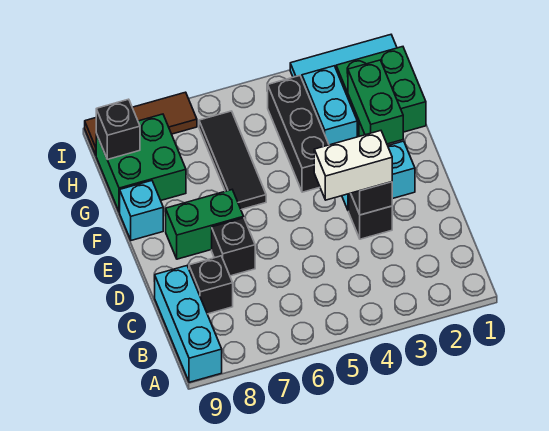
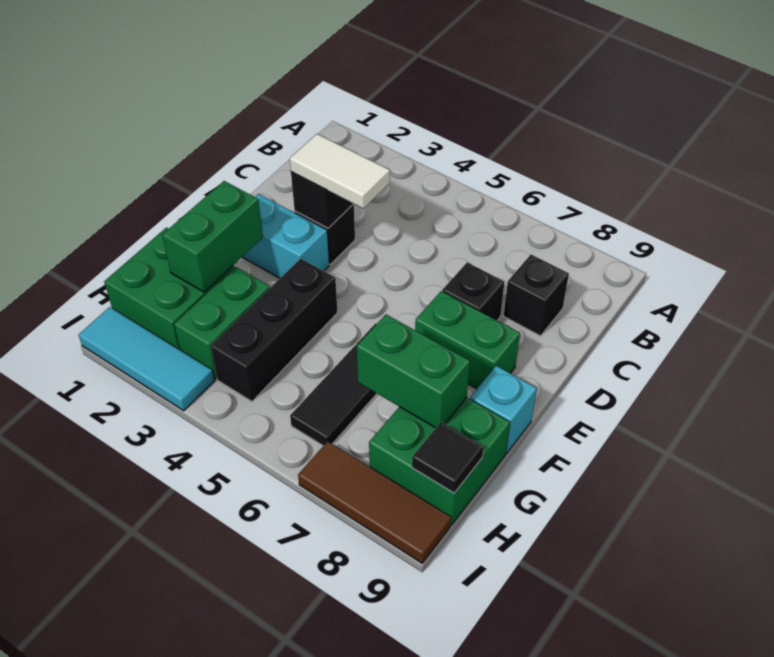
cyan 1x3 brick [154,266,222,382] -> none
white 1x2 brick [314,131,392,200] -> white 1x2 tile [290,134,390,209]
cyan 1x2 brick [302,66,357,145] -> green 1x2 brick [174,267,270,379]
none -> green 1x2 brick [357,315,470,428]
black 1x1 brick [96,99,140,159] -> black 1x1 tile [412,422,483,493]

